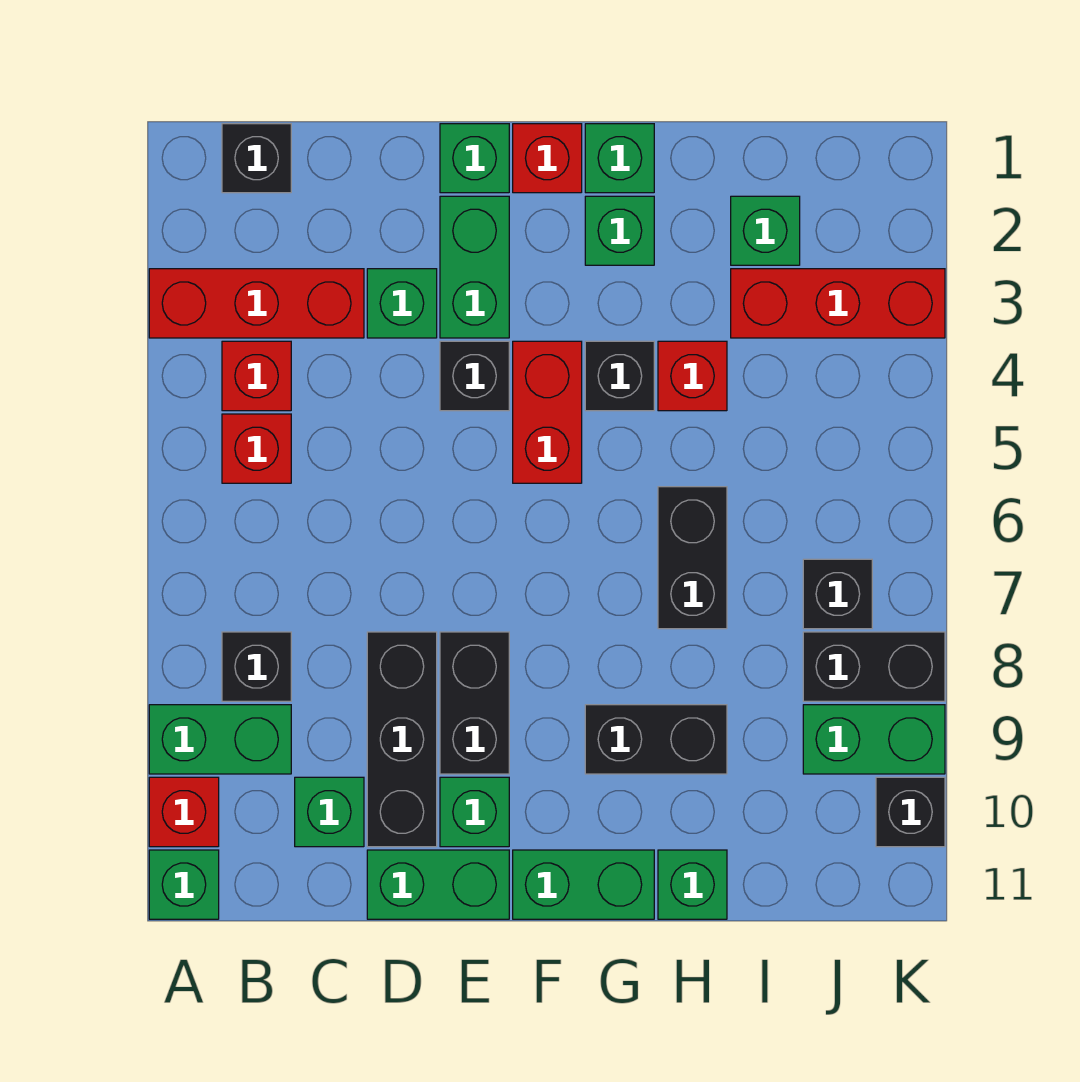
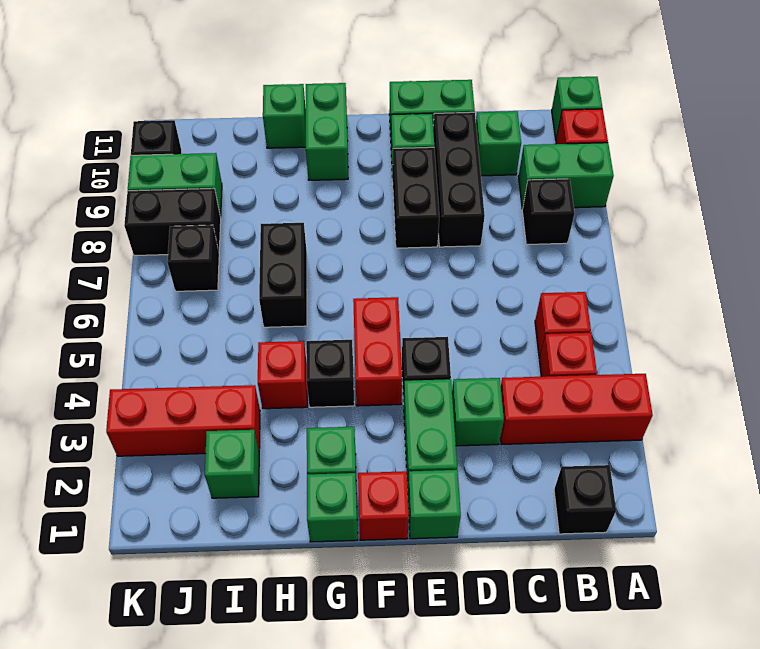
green 1x2 brick [513,850,654,919] -> green 1x2 brick turned to [306,83,348,180]
black 1x2 brick [585,705,727,774] -> none

